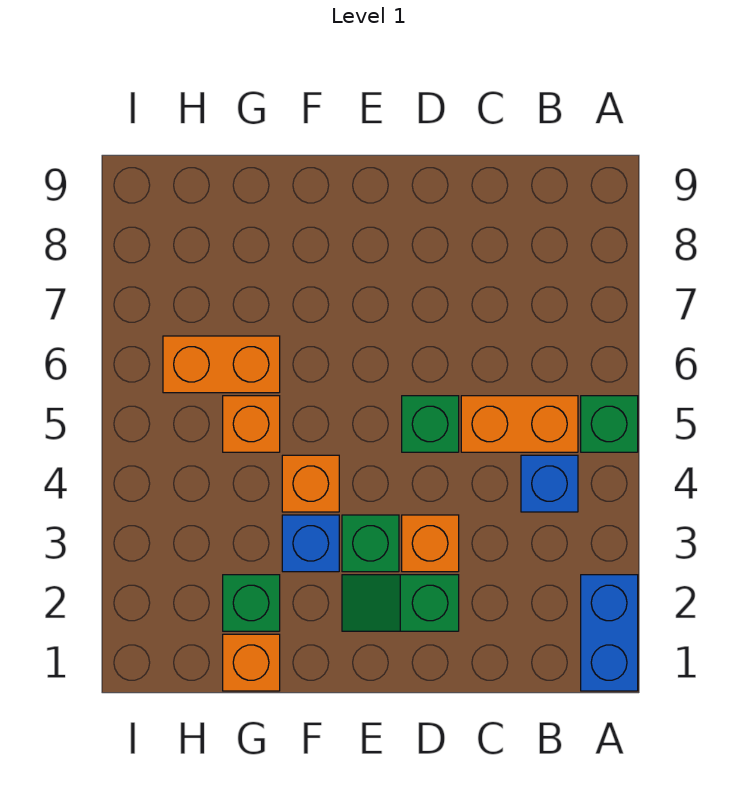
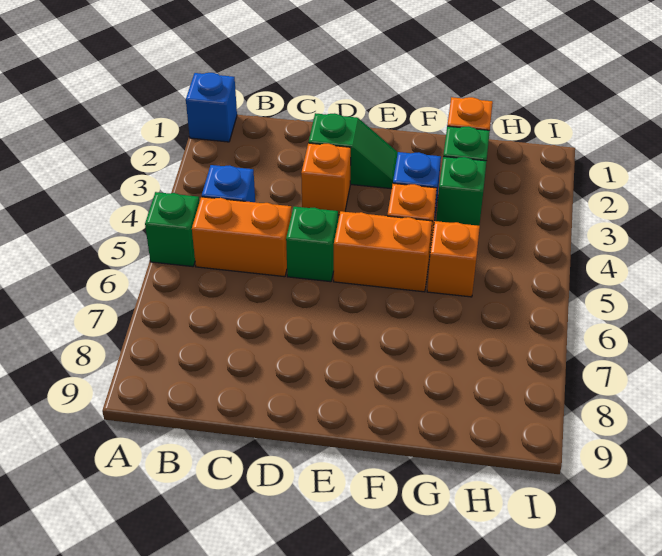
blue 1x2 brick [581,575,638,691] -> blue 1x1 brick [186,73,237,142]
green 1x1 brick [342,515,399,572] -> green 1x1 brick moved to [436,157,487,226]
orange 1x2 brick [163,336,280,393] -> orange 1x2 brick moved to [334,211,432,292]

